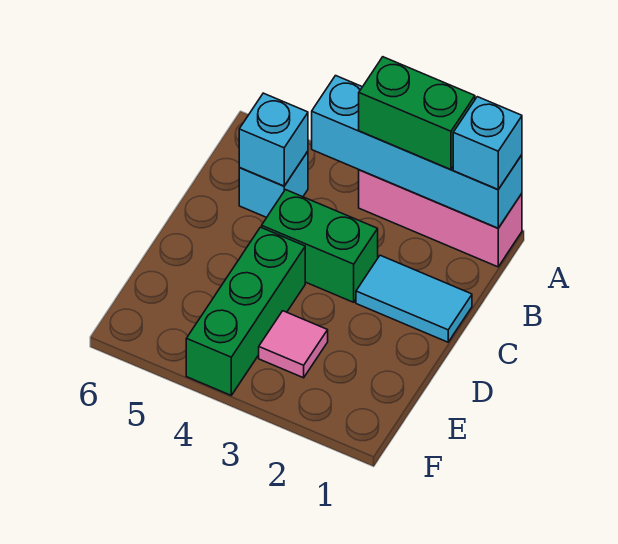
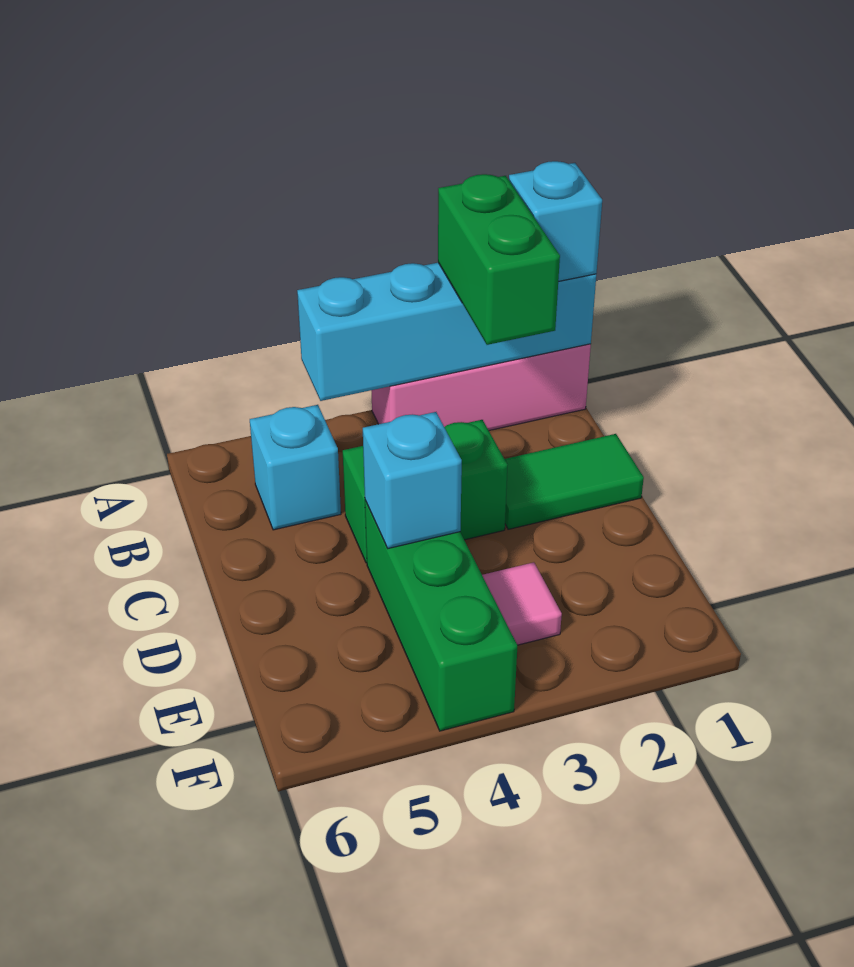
green 1x2 brick [359,57,475,170] -> green 1x2 brick turned to [438,174,560,345]
cyan 1x1 brick [239,93,308,186] -> cyan 1x1 brick moved to [363,412,462,548]
cyan 1x2 tile [356,255,472,342] -> green 1x2 tile [505,434,644,529]

